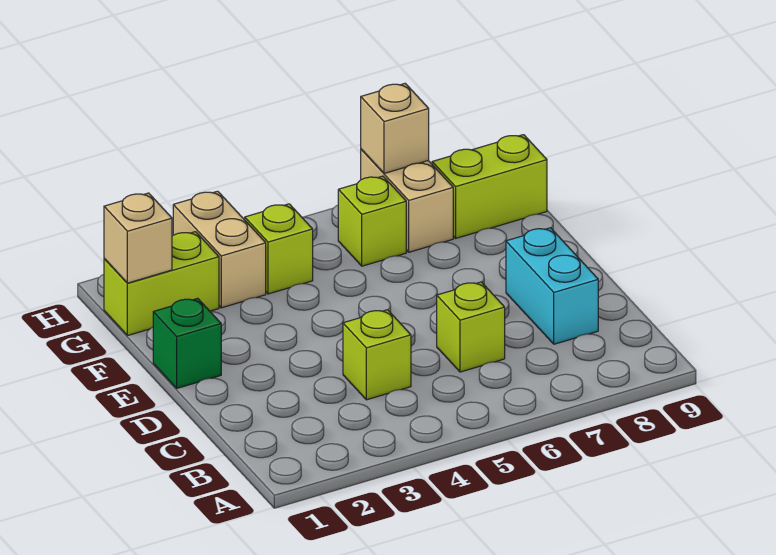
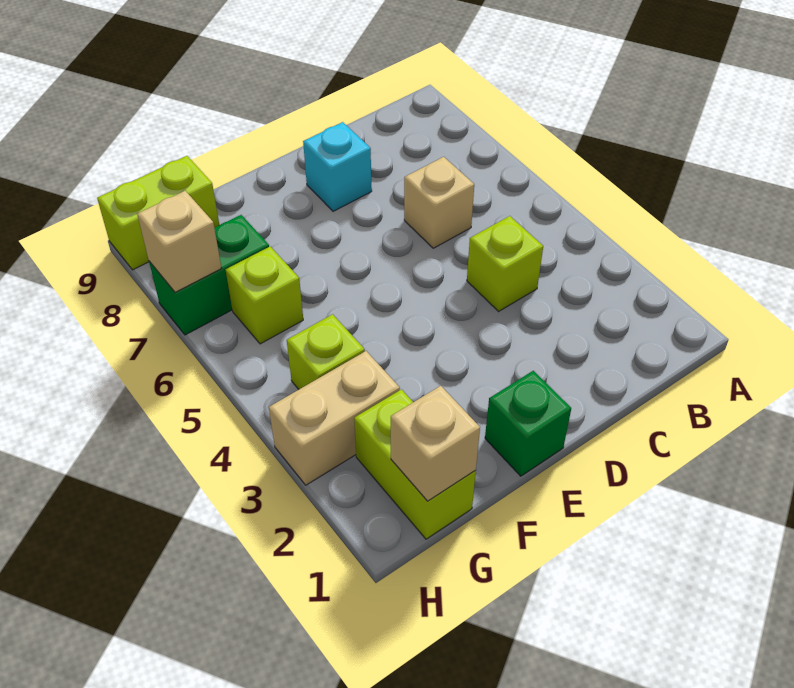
lime 1x1 brick [437,282,505,372] -> tan 1x1 brick [404,157,474,248]
cyan 1x2 brick [506,228,598,344] -> cyan 1x1 brick [303,122,372,211]
tan 1x2 brick [361,149,453,252] -> green 1x2 brick [149,215,269,335]
lime 1x2 brick [432,135,547,238] -> lime 1x2 brick turned to [97,156,219,270]

